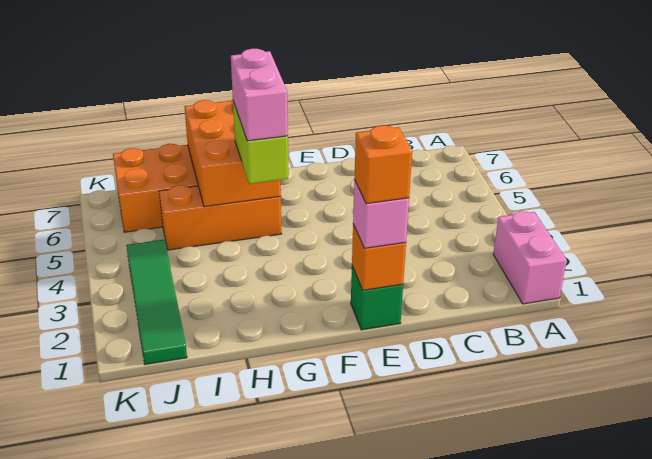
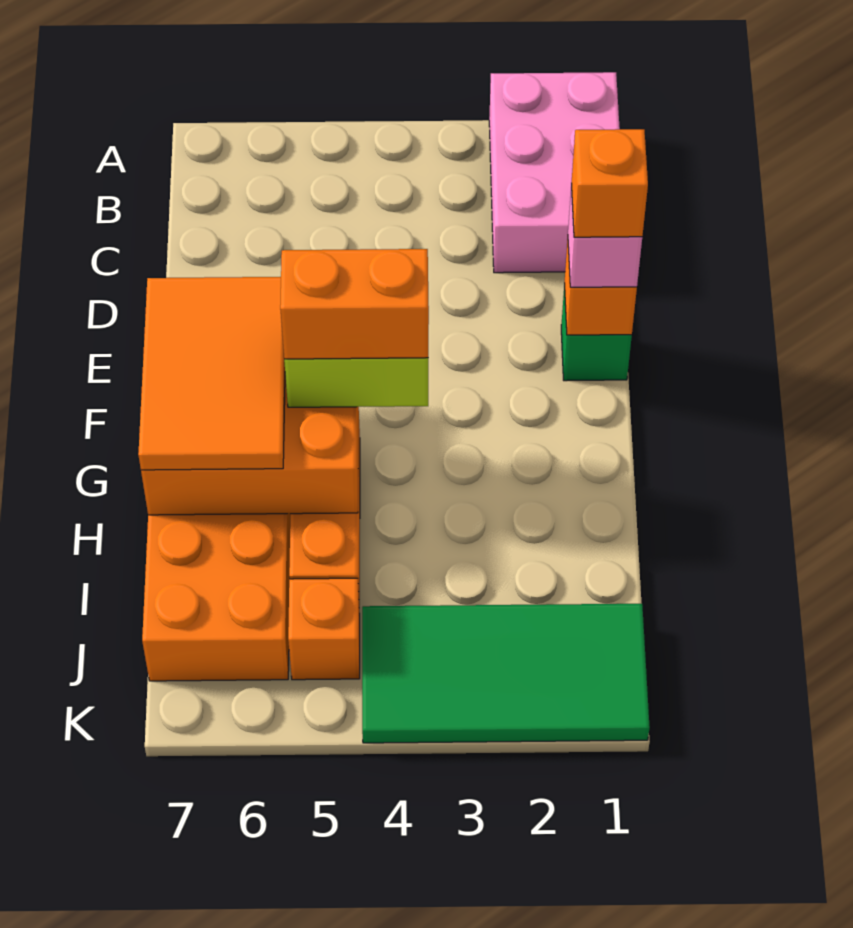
pink 1x2 brick [493,211,567,304] -> pink 2x3 brick [489,72,620,273]
none -> orange 2x3 tile [138,277,285,470]
pink 1x2 brick [231,49,288,141] -> orange 1x2 brick [280,249,429,359]
green 1x4 tile [126,240,187,365] -> green 2x4 tile [362,604,650,743]
none -> orange 1x1 brick [288,578,360,680]

